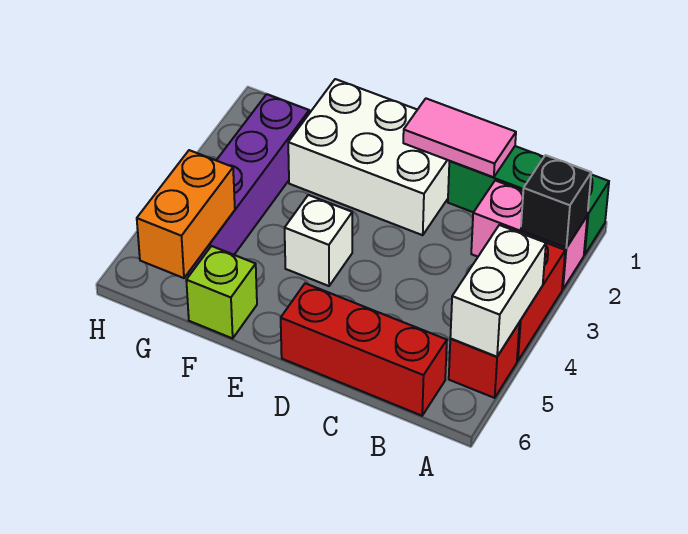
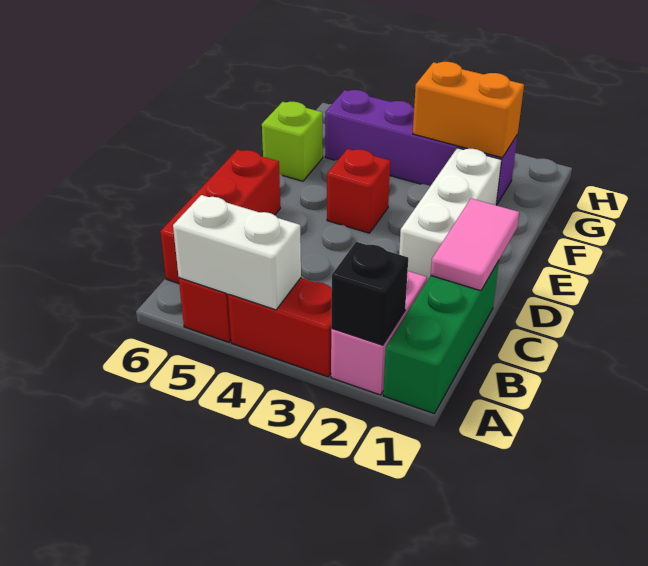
white 2x3 brick [288,79,449,235] -> white 1x3 brick [399,148,501,281]
white 1x1 brick [285,195,352,286] -> red 1x1 brick [327,149,390,233]
orange 1x2 brick [137,150,235,278] -> orange 1x2 brick moved to [413,62,524,158]

